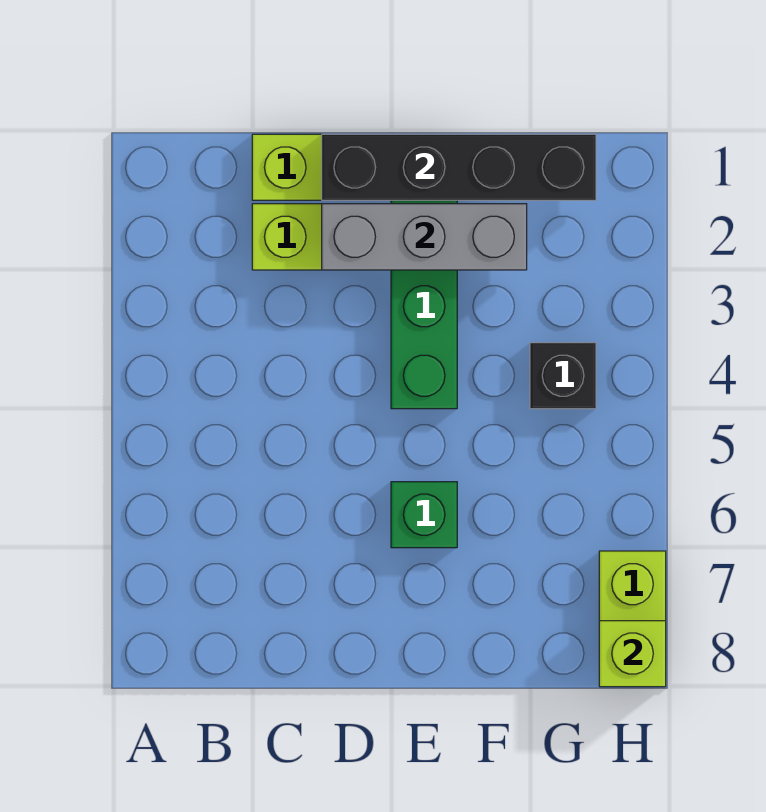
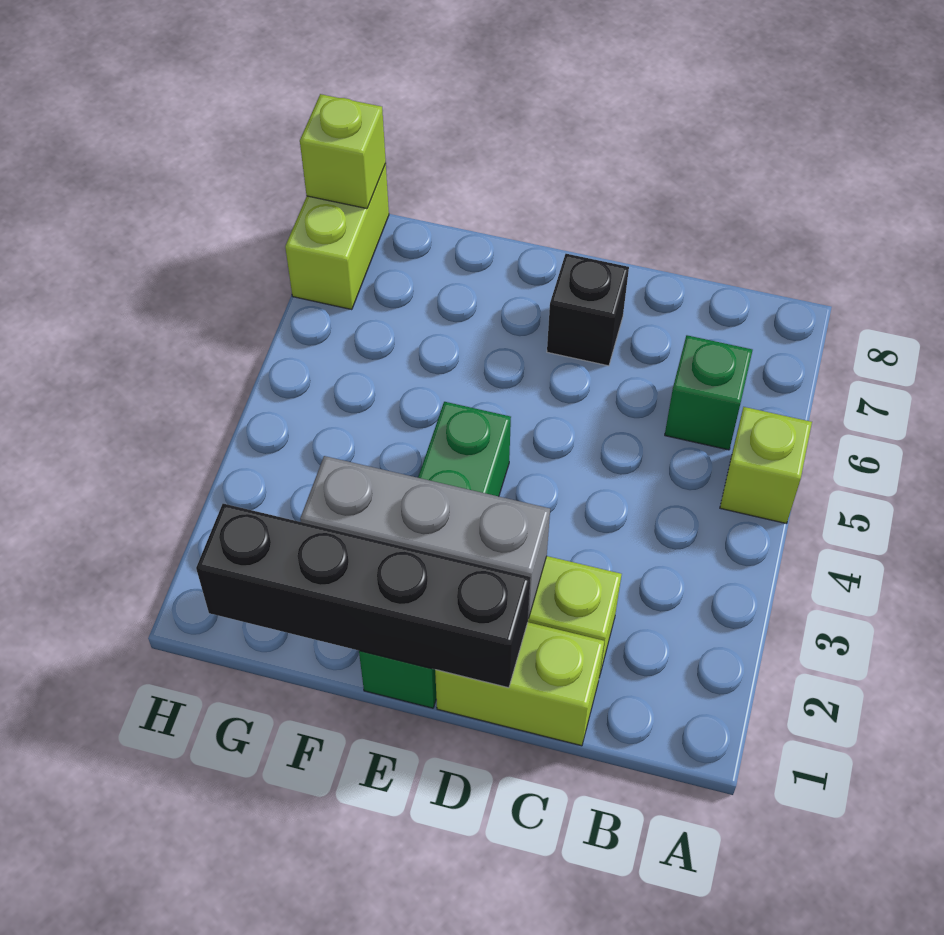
none -> lime 1x1 brick [720,407,812,524]
green 1x1 brick [391,482,457,548] -> green 1x1 brick moved to [665,335,753,450]
black 1x1 brick [530,343,596,409] -> black 1x1 brick moved to [547,254,629,366]

